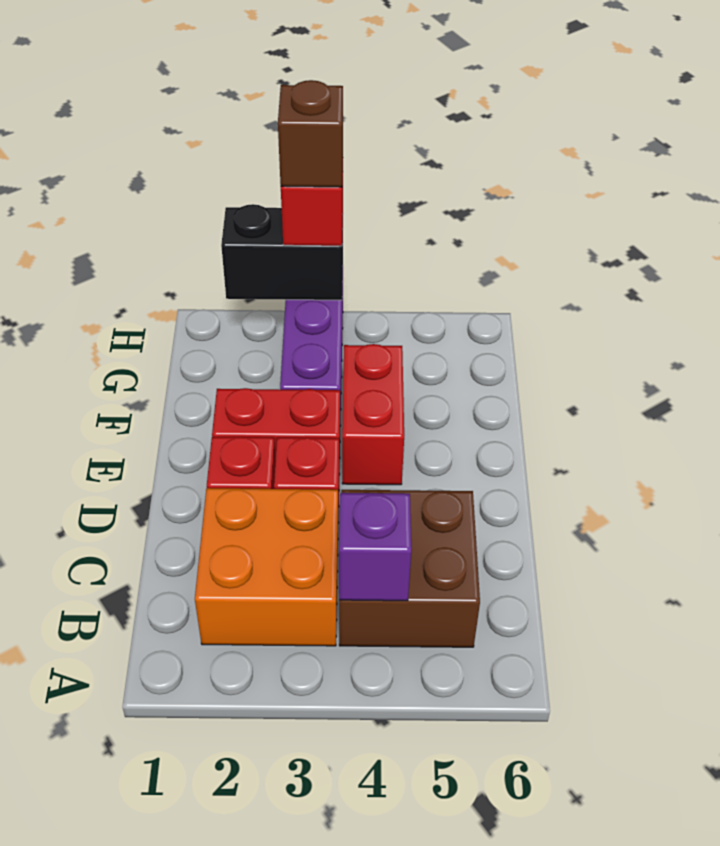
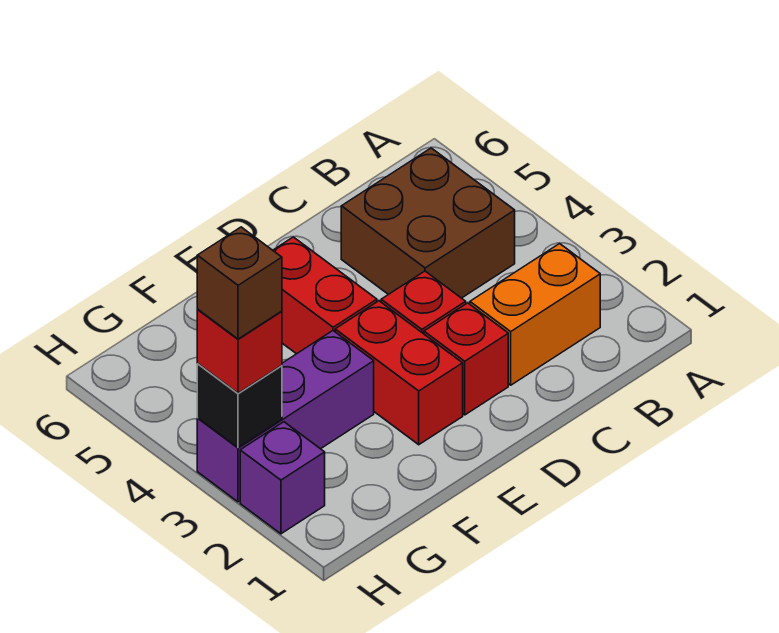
orange 2x2 brick [195,488,338,646] -> orange 1x2 brick [470,244,600,385]
purple 1x1 brick [339,493,411,601] -> purple 1x1 brick moved to [240,422,325,534]
red 1x2 brick [342,344,404,485] -> red 1x2 brick turned to [273,237,377,354]
black 1x2 brick [221,204,343,300] -> black 1x1 brick [197,364,282,448]

